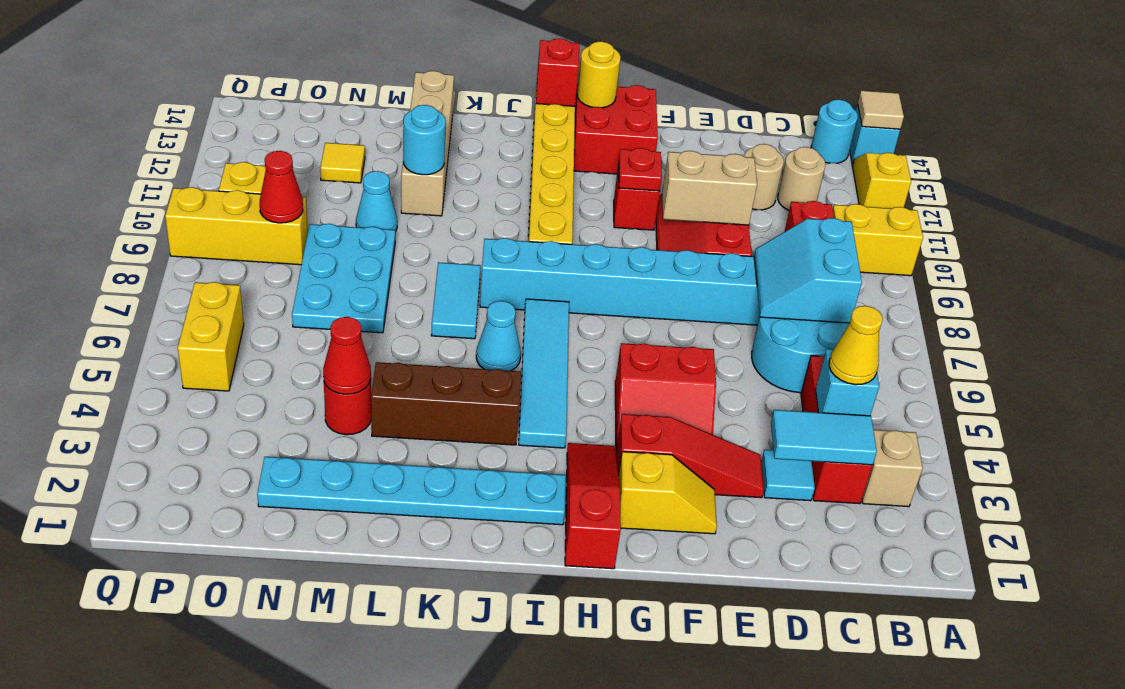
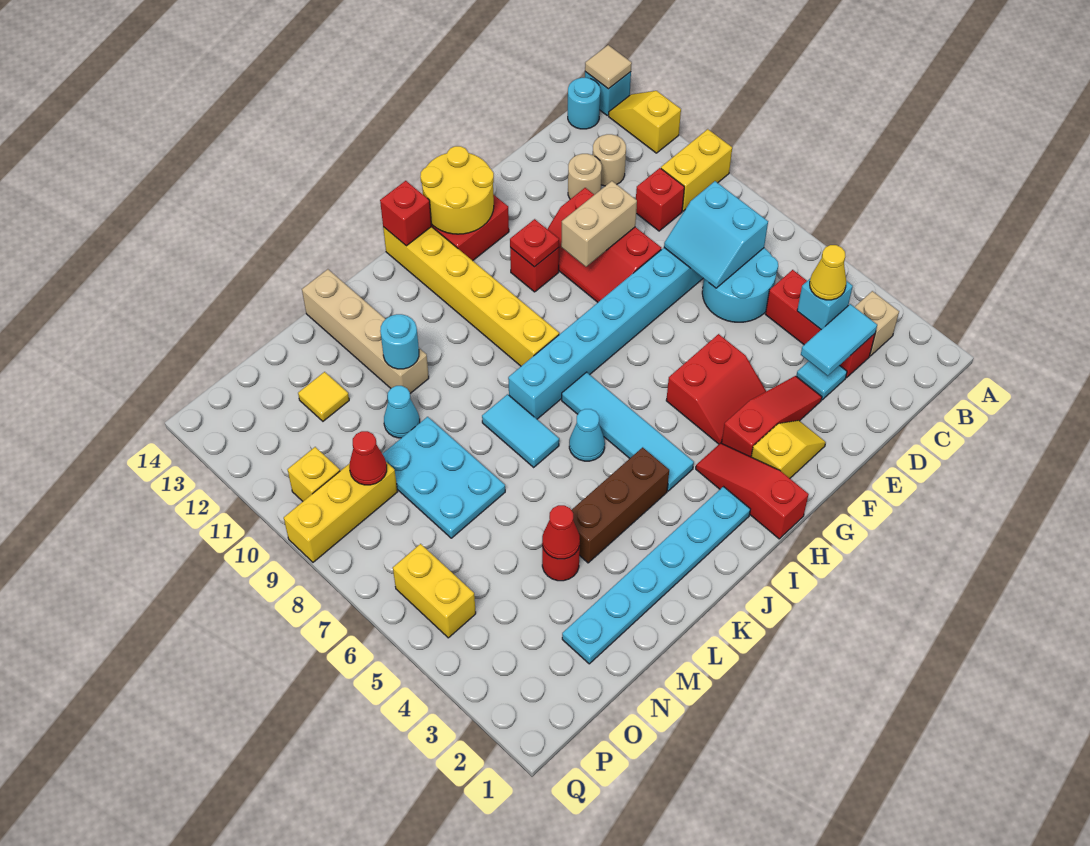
yellow 1x1 round brick [577,41,621,108] -> yellow 2x2 round brick [420,146,494,234]

